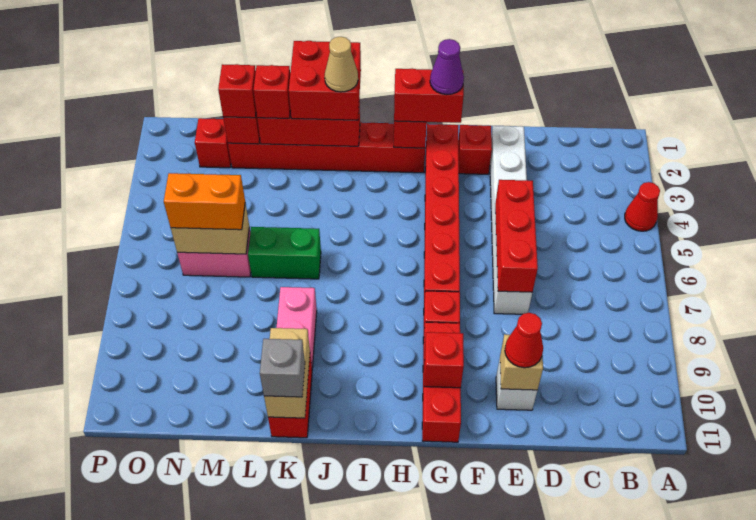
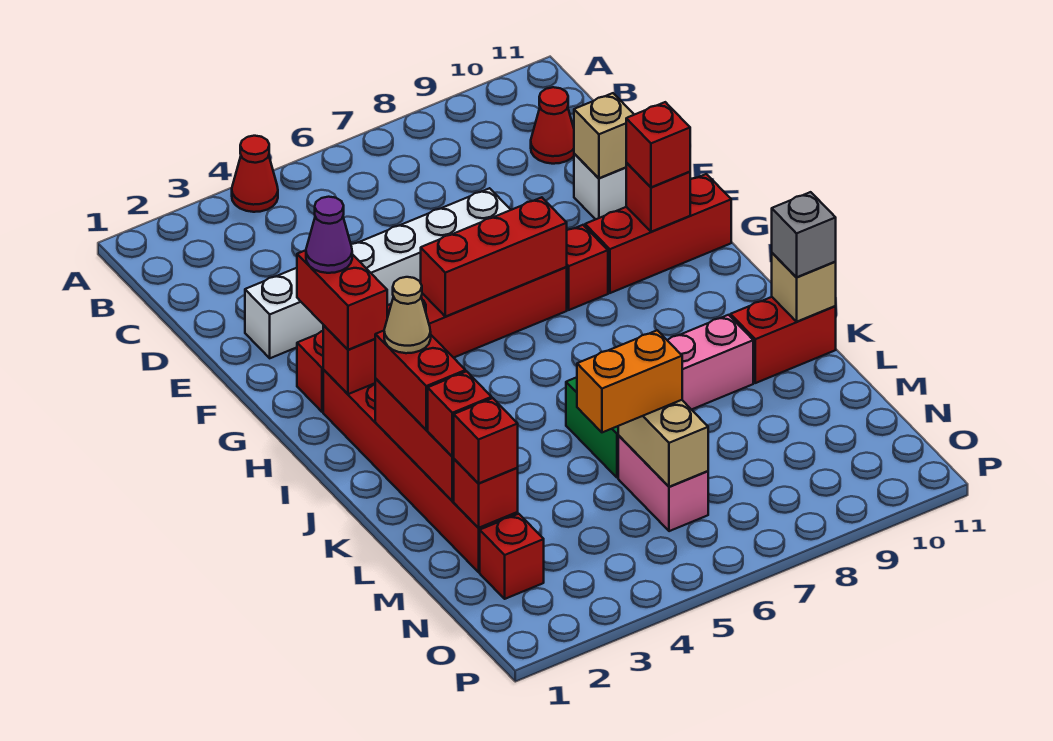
red 1x3 brick [495,180,538,292] -> red 1x3 brick moved to [421,197,567,317]
red 1x1 cone [505,313,543,368] -> red 1x1 cone moved to [531,87,574,164]
red 1x1 brick [458,125,492,174] -> red 1x1 brick moved to [626,102,690,187]
red 2x2 brick [289,41,361,120] -> red 1x2 brick [375,331,465,430]
tan 1x2 brick [264,328,310,418] -> tan 1x1 brick [772,253,836,322]
orange 1x2 brick [164,173,245,230] -> orange 1x2 brick turned to [577,330,682,432]

